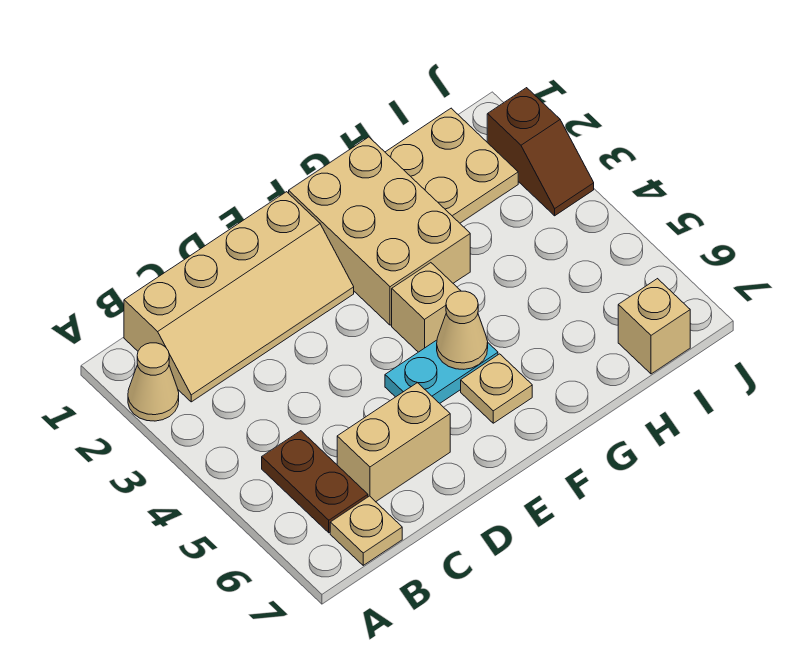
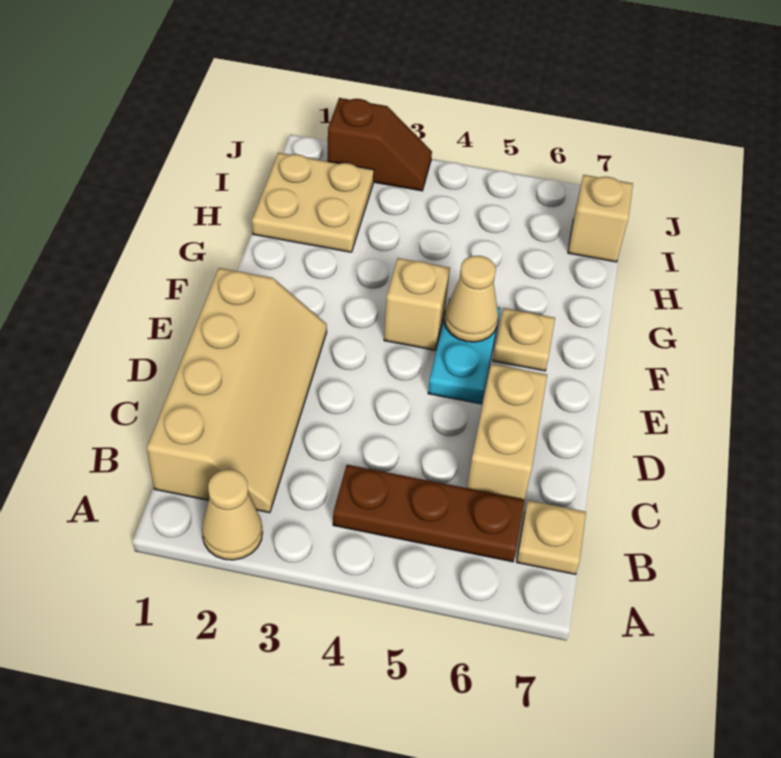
brown 1x2 plate [262,431,368,533] -> brown 1x3 plate [333,465,525,562]
tan 2x3 brick [289,137,470,325] -> none

